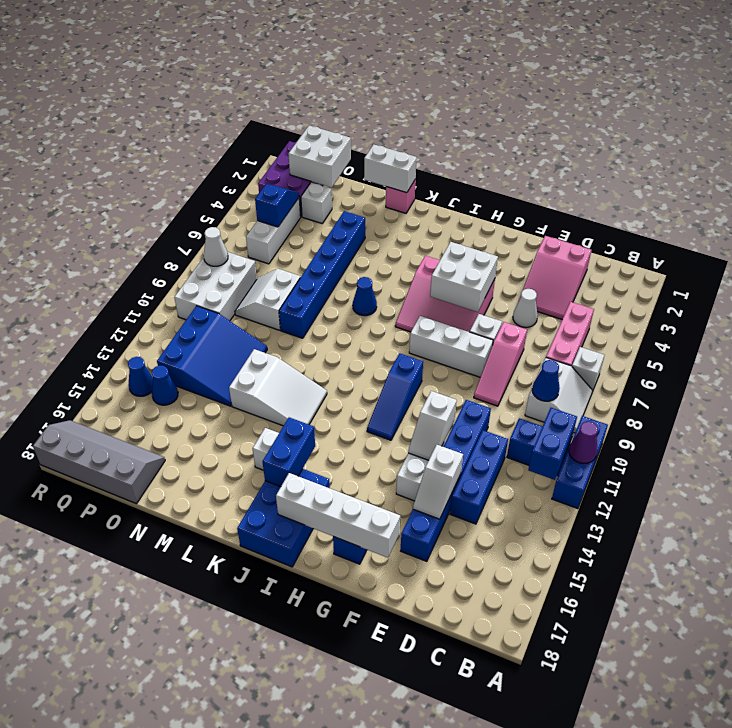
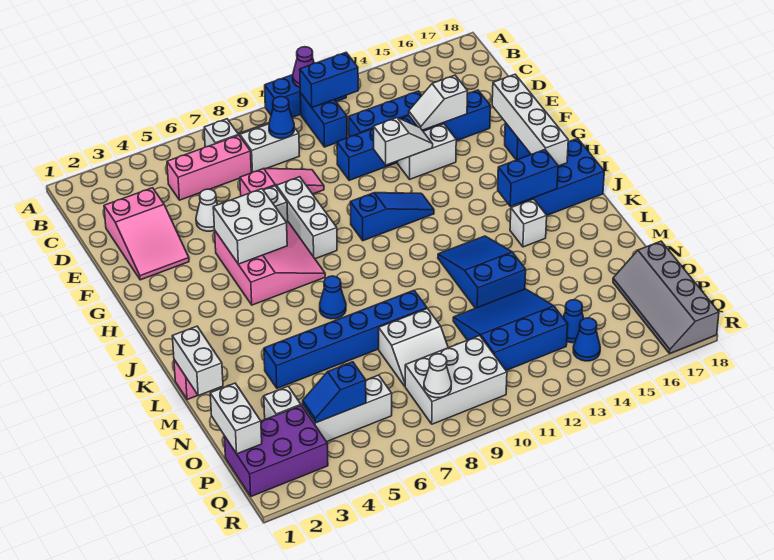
pink 2x3 slope [519,236,591,319] -> pink 2x3 slope turned to [104,188,189,280]
white 1x2 slope [413,445,463,519] -> white 1x2 slope turned to [409,75,468,130]
white 2x3 slope [229,349,327,426] -> blue 2x3 slope [438,236,526,308]
white 2x2 brick [288,126,351,188] -> white 1x2 brick [210,383,262,454]

